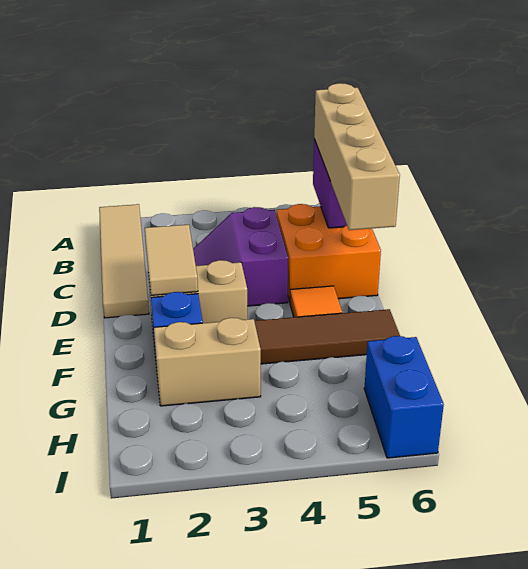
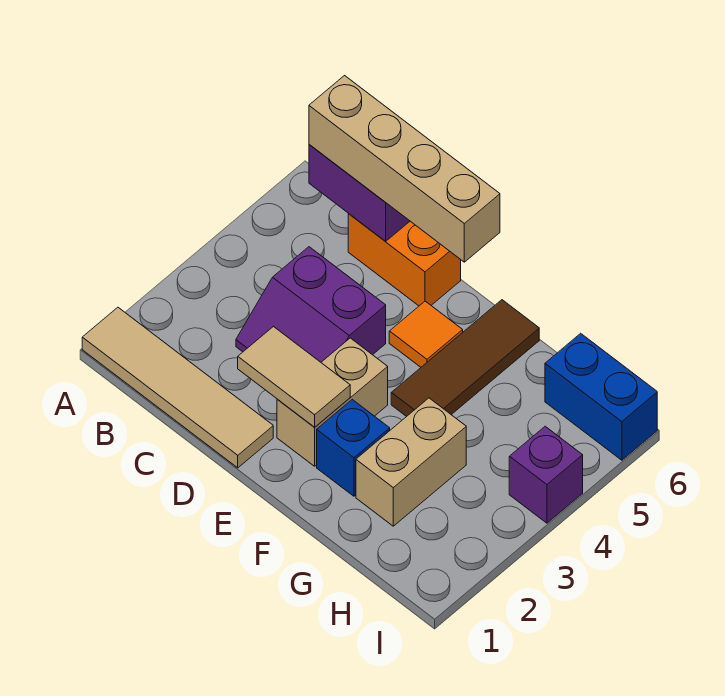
orange 2x2 brick [277,204,381,302] -> orange 1x2 brick [348,214,461,306]
none -> purple 1x1 brick [509,426,583,523]

